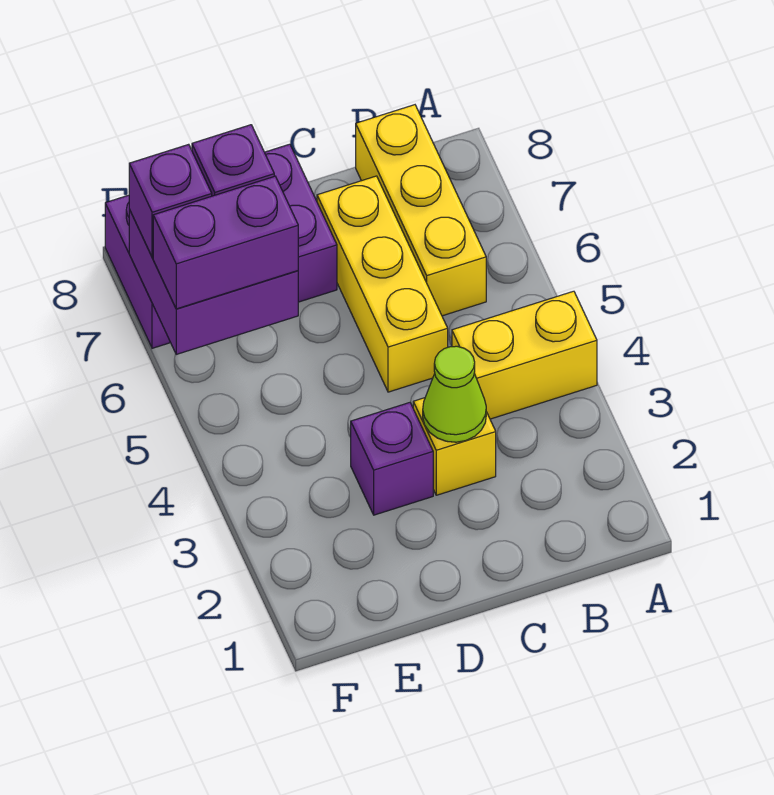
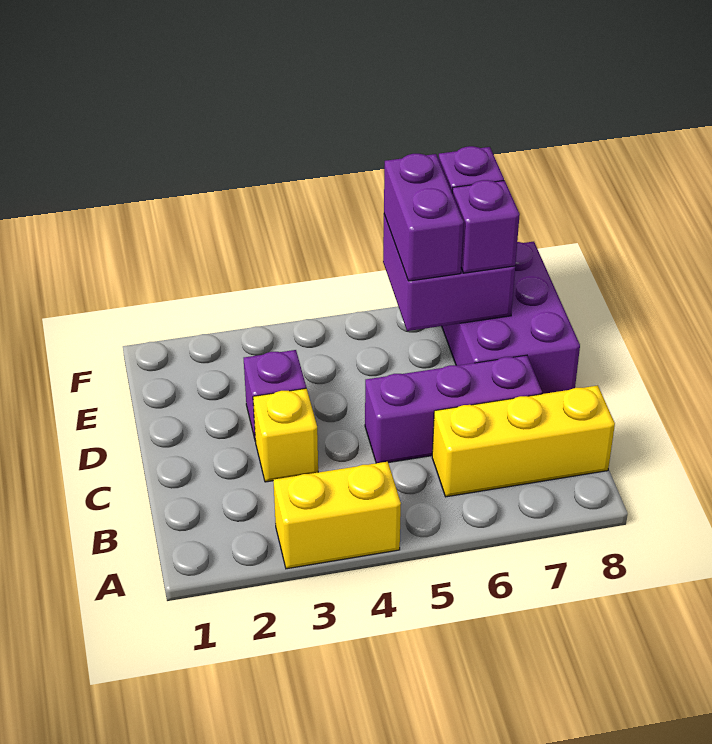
yellow 1x2 brick [452,291,597,419] -> yellow 1x2 brick turned to [273,462,401,569]
lime 1x1 cone [423,346,486,442] -> none
yellow 1x3 brick [317,176,448,392] -> purple 1x3 brick [365,355,542,463]

